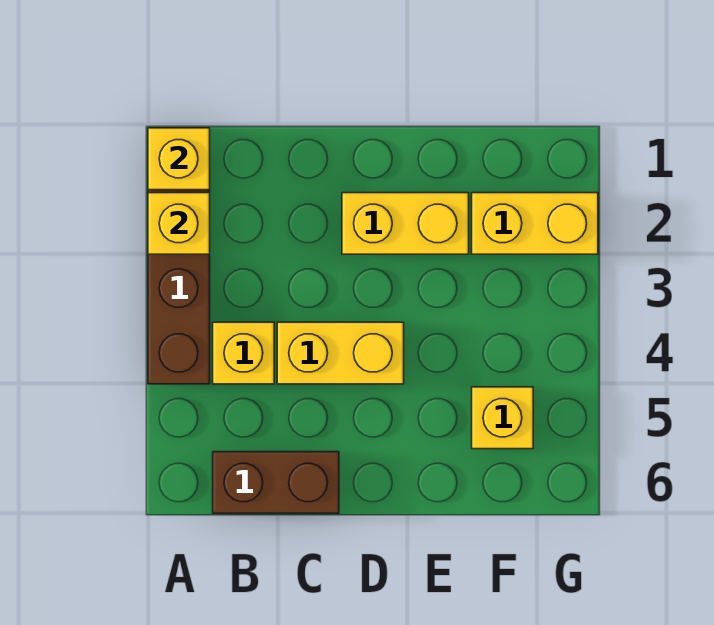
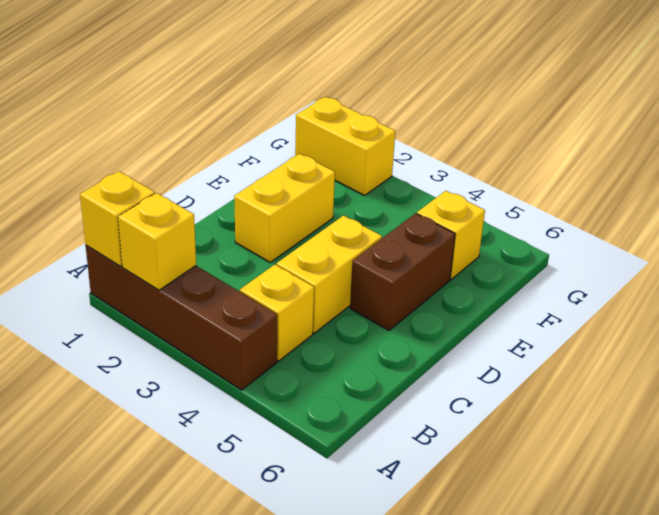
brown 1x2 brick [213,452,339,513] -> brown 1x2 brick moved to [350,213,455,330]
yellow 1x2 brick [472,193,598,254] -> yellow 1x2 brick turned to [295,97,395,196]

